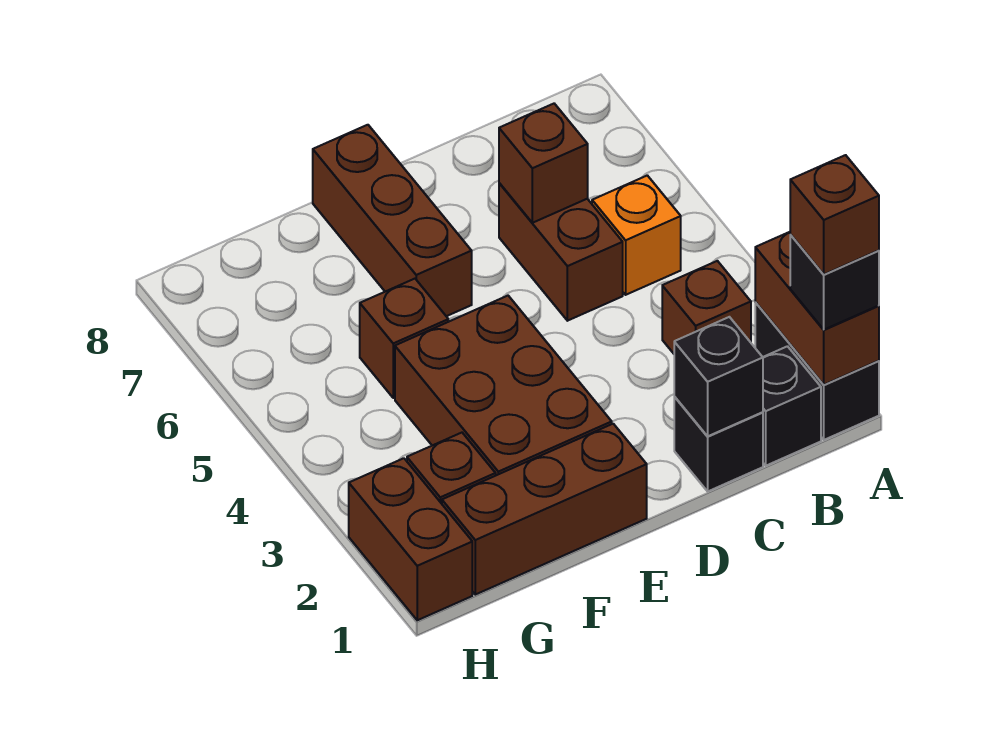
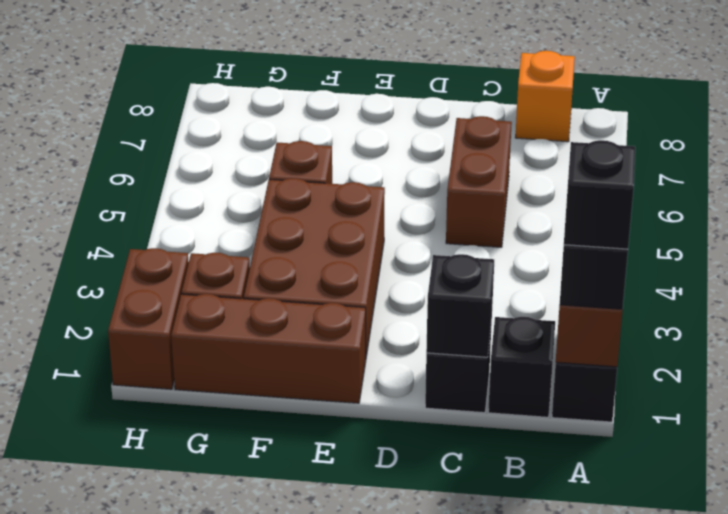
brown 1x1 brick [790,155,879,274] -> black 1x1 brick [564,140,635,249]
brown 1x1 brick [662,261,751,354] -> none
orange 1x1 brick [592,175,681,295] -> orange 1x1 brick moved to [515,51,575,142]
brown 1x1 brick [499,104,588,223] -> none
brown 1x3 brick [313,125,472,316] -> none

